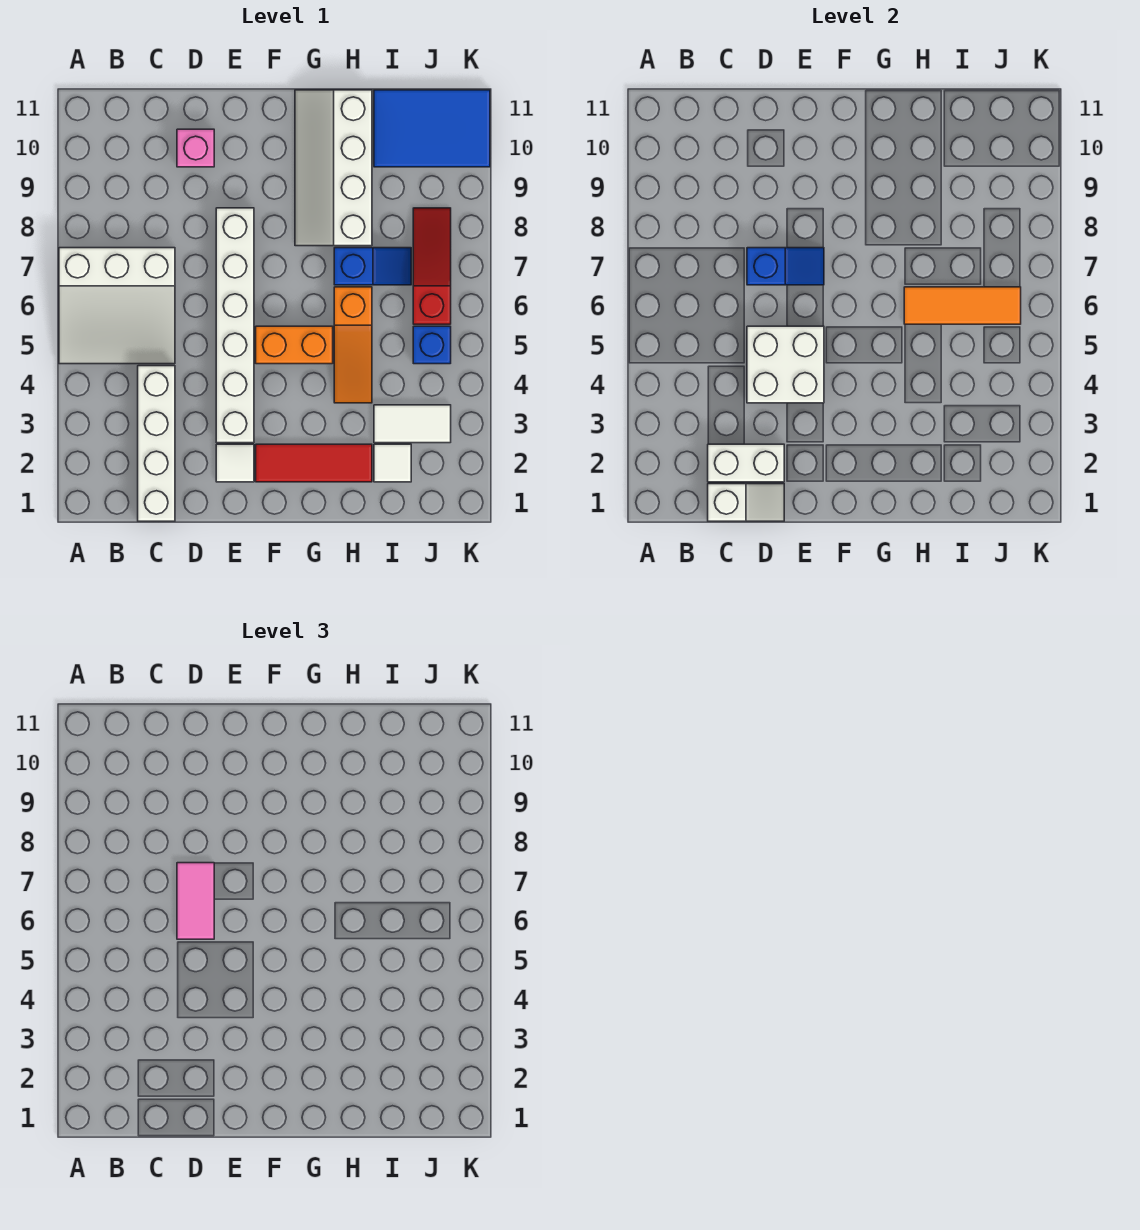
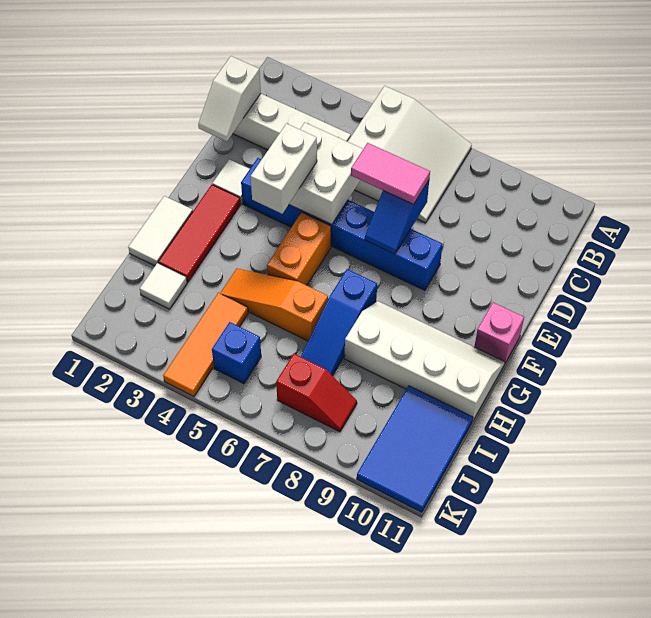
white 3x3 slope [59,248,175,364] -> white 3x3 slope turned to [348,86,472,223]
white 1x2 brick [708,444,784,482] -> white 1x2 brick moved to [251,124,317,214]
pink 1x1 brick [177,129,214,167] -> pink 1x1 brick moved to [474,302,524,363]
white 1x6 brick [216,208,254,443] -> blue 1x6 brick [241,158,443,290]
orange 1x3 tile [904,287,1021,324] -> orange 1x3 tile moved to [163,293,248,396]
blue 1x2 slope [334,248,411,285] -> blue 1x3 slope [301,269,377,375]
white 1x2 tile [374,405,451,443] -> white 1x2 tile moved to [128,196,193,266]
red 1x3 slope [413,208,451,324] -> red 1x2 slope [276,354,357,432]

